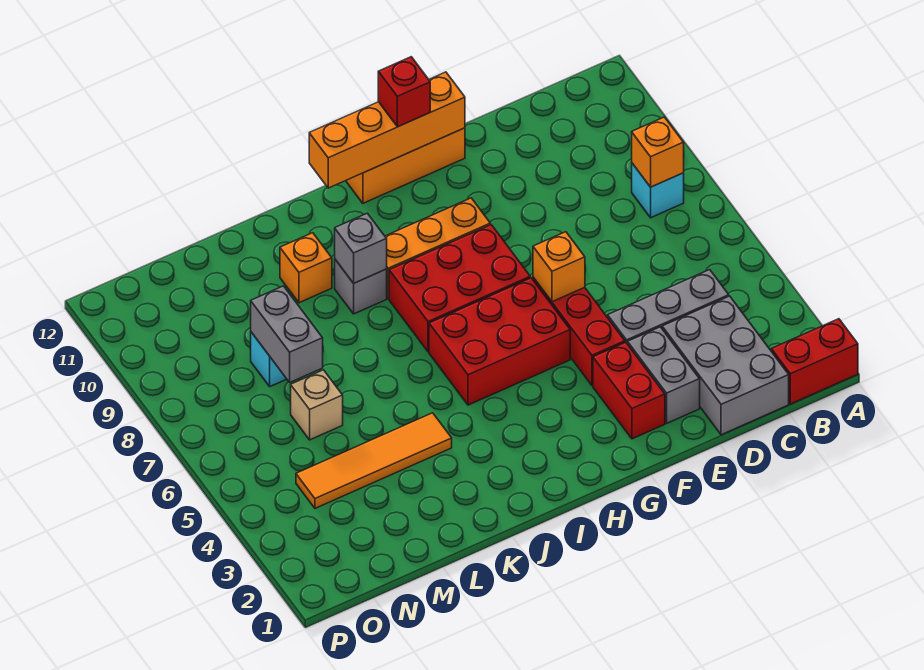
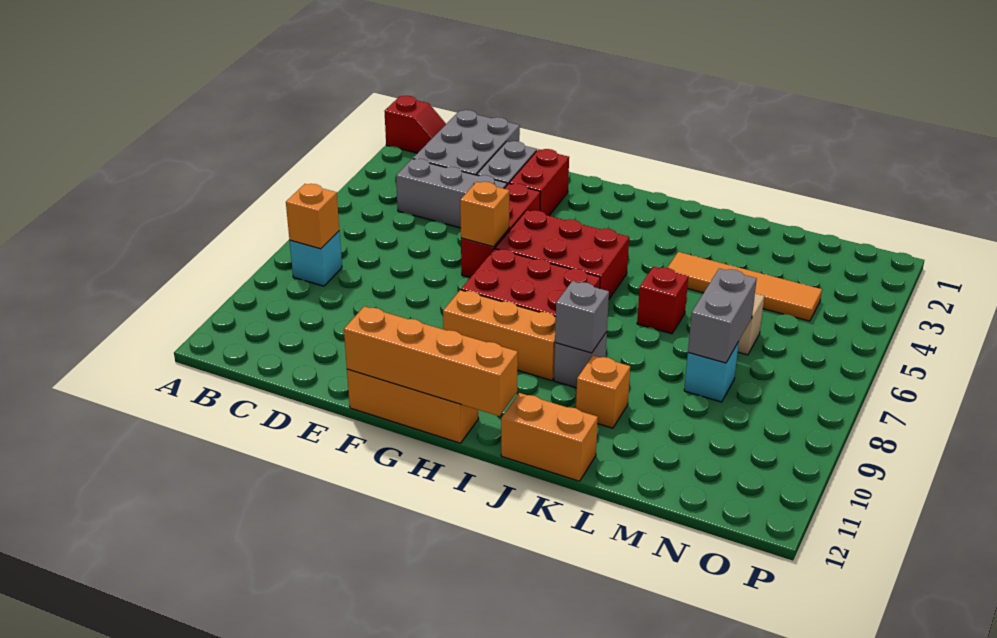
red 1x2 brick [771,319,858,404] -> red 1x2 slope [384,96,446,153]
red 1x1 brick [378,57,430,127] -> red 1x1 brick moved to [637,267,688,334]
none -> orange 1x2 brick [501,393,598,481]

